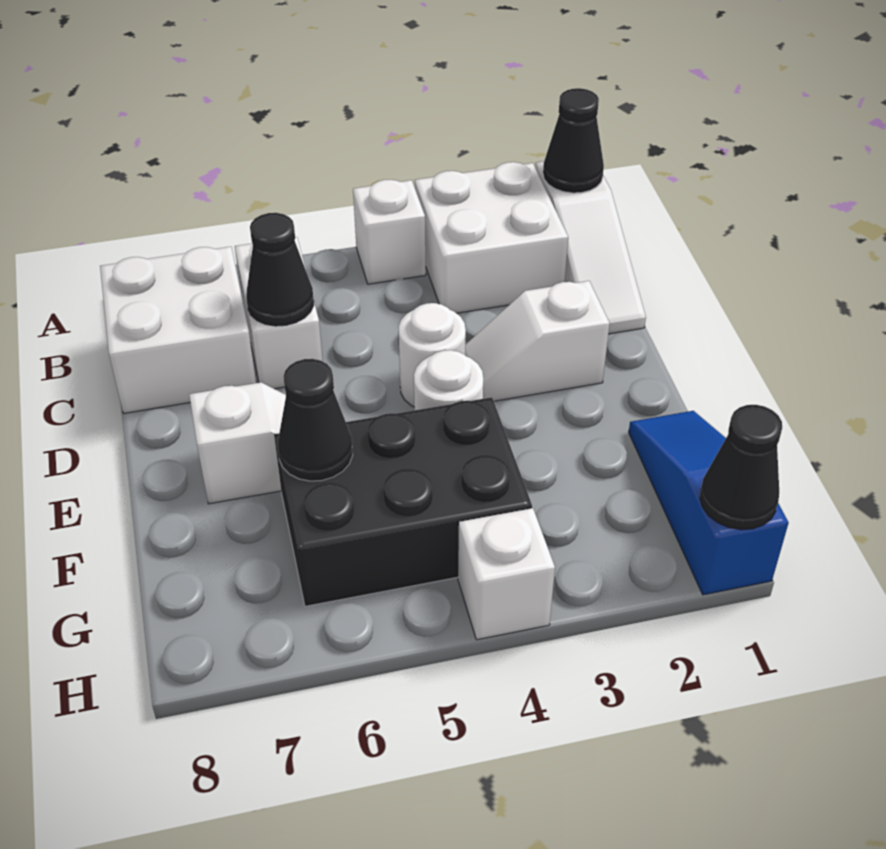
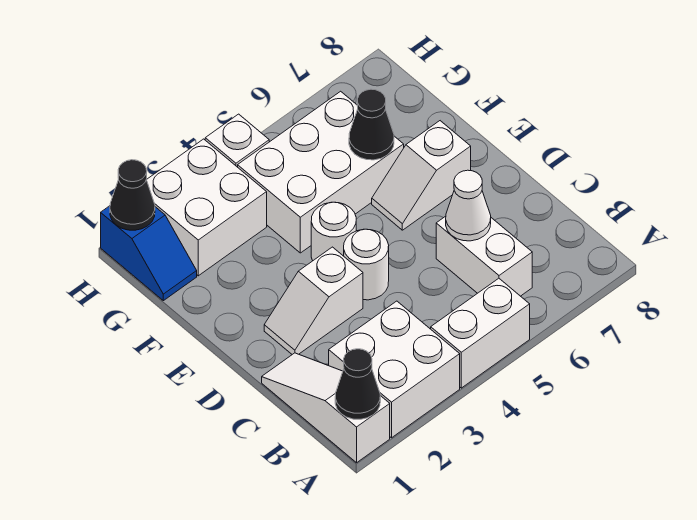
white 1x1 brick [353,180,426,284] -> white 1x2 brick [431,278,530,388]
white 2x2 brick [100,247,256,413] -> white 2x2 brick moved to [147,139,267,276]
black 1x1 cone [246,213,314,326] -> white 1x1 cone [446,170,491,241]
white 1x2 slope [465,281,610,401] -> white 1x2 slope turned to [264,247,363,354]
blue 1x3 slope [629,411,788,595] -> blue 1x2 slope [101,206,197,301]
black 2x3 brick [274,397,532,606] -> white 2x3 brick [238,91,404,253]

